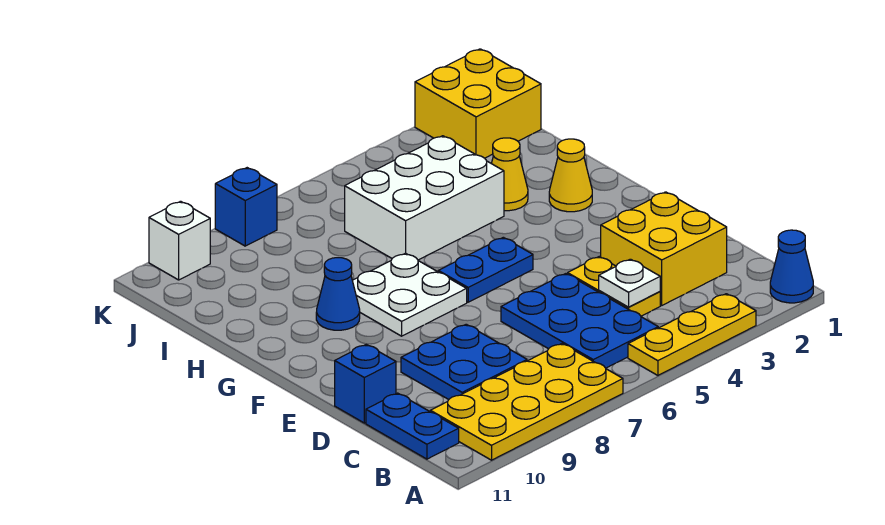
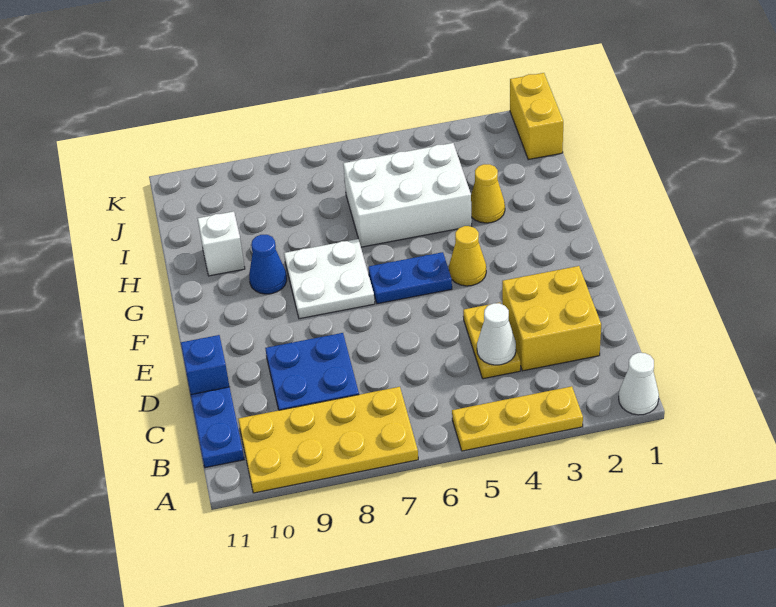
blue 1x1 cone [770,230,813,303] -> white 1x1 cone [619,353,659,415]
blue 2x3 plate [501,274,658,368] -> none
white 1x1 plate [599,259,660,307] -> white 1x1 cone [477,303,516,365]
yellow 1x1 cone [549,139,592,212] -> yellow 1x1 cone moved to [449,226,486,286]
yellow 2x2 brick [415,49,541,158] -> yellow 1x2 brick [510,73,563,160]
blue 1x1 brick [215,168,277,246] -> none
white 1x1 brick [149,201,210,280] -> white 1x1 brick moved to [197,211,245,276]

